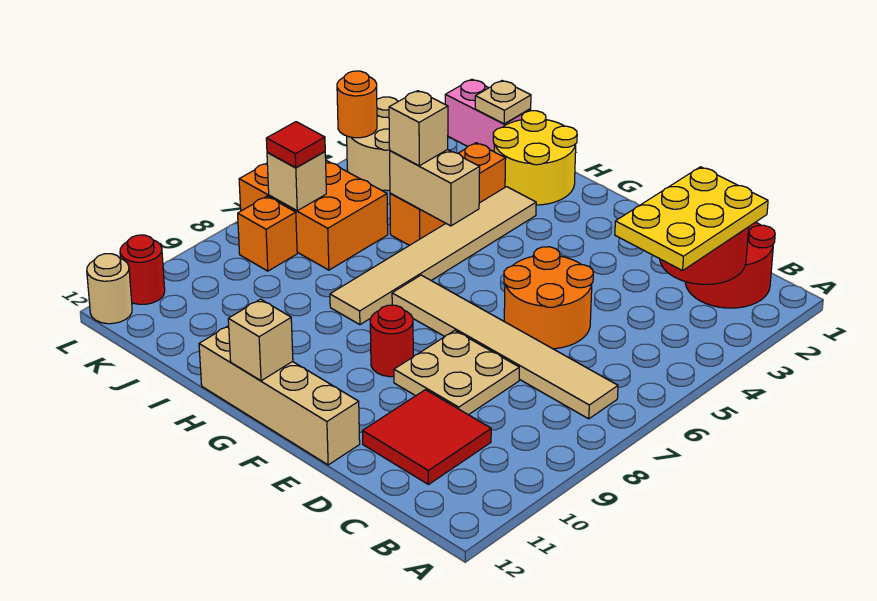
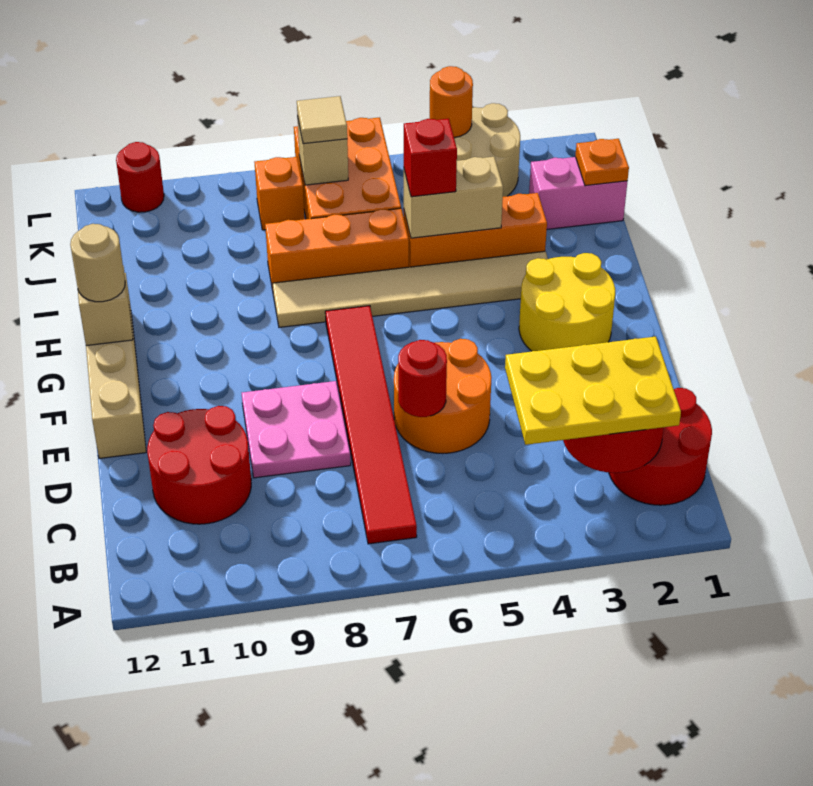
tan 1x6 tile [392,275,618,419] -> red 1x6 tile [325,306,417,544]
red 2x2 tile [362,390,491,485] -> red 2x2 round brick [147,406,251,524]
tan 2x2 plate [394,330,519,415] -> pink 2x2 plate [242,381,351,478]
red 1x1 round brick [370,305,413,377] -> red 1x1 round brick moved to [398,340,447,417]
yellow 2x2 round brick [493,111,577,205] -> yellow 2x2 round brick moved to [519,253,615,351]
tan 1x2 brick [390,150,480,226] -> tan 1x2 brick turned to [404,157,503,238]
tan 1x1 brick [389,91,448,166] -> red 1x1 brick [404,119,457,197]
none -> orange 1x3 brick [265,208,409,290]
pink 1x2 brick [445,79,531,152] -> pink 1x2 brick turned to [529,157,627,229]
tan 1x1 plate [475,81,531,124] -> orange 1x1 plate [575,139,629,186]
red 1x1 tile [266,122,325,168] -> tan 1x1 tile [297,96,347,144]
tan 1x1 round brick [87,254,132,324] -> tan 1x1 round brick moved to [70,224,125,302]

